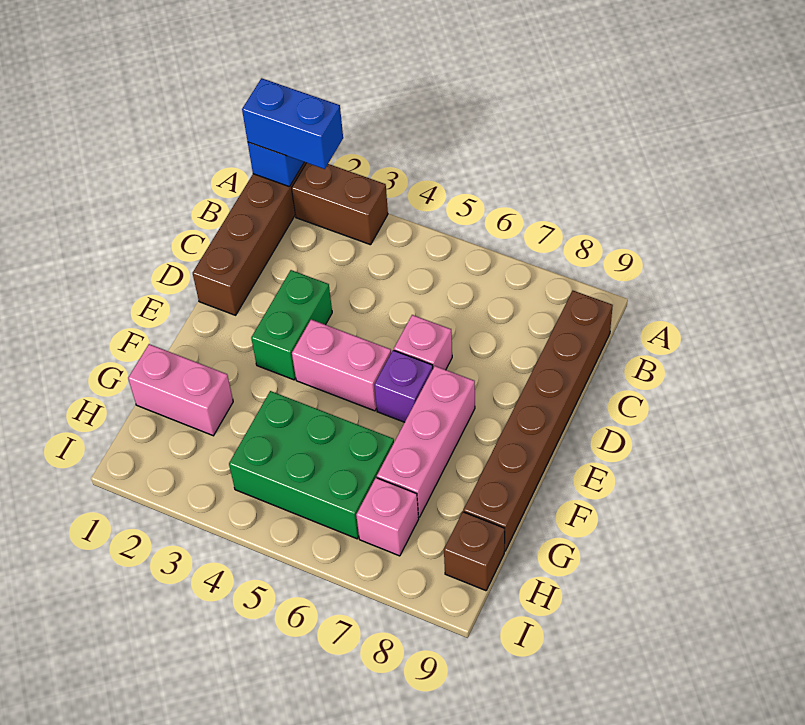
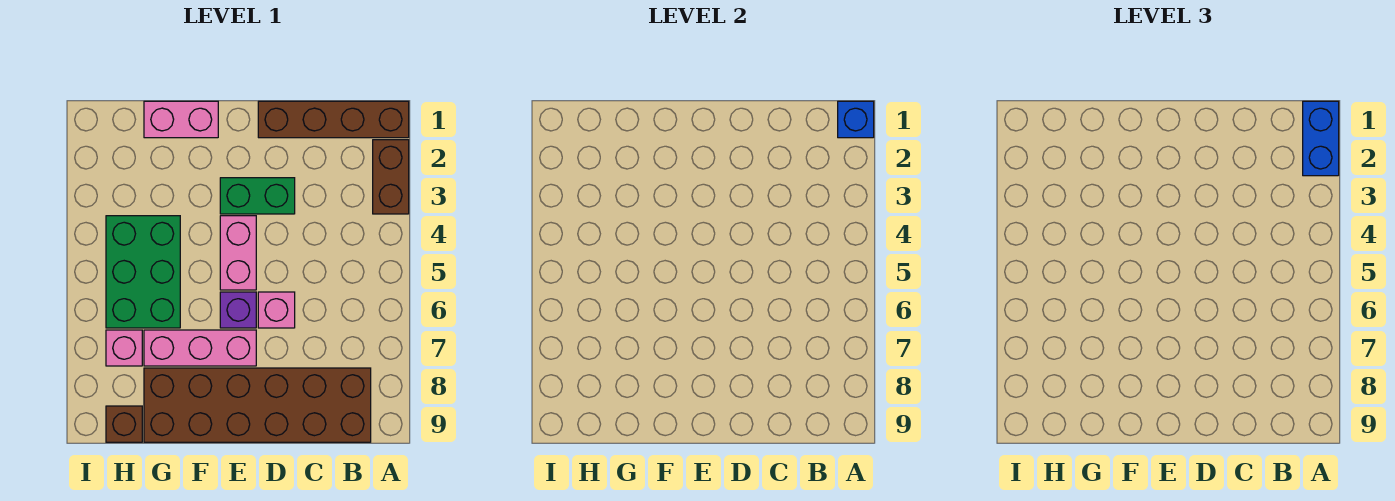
brown 1x6 brick [464,291,613,551] -> brown 2x6 brick [144,368,371,442]
pink 1x2 brick [128,344,233,436] -> pink 1x2 brick turned to [144,101,218,138]

